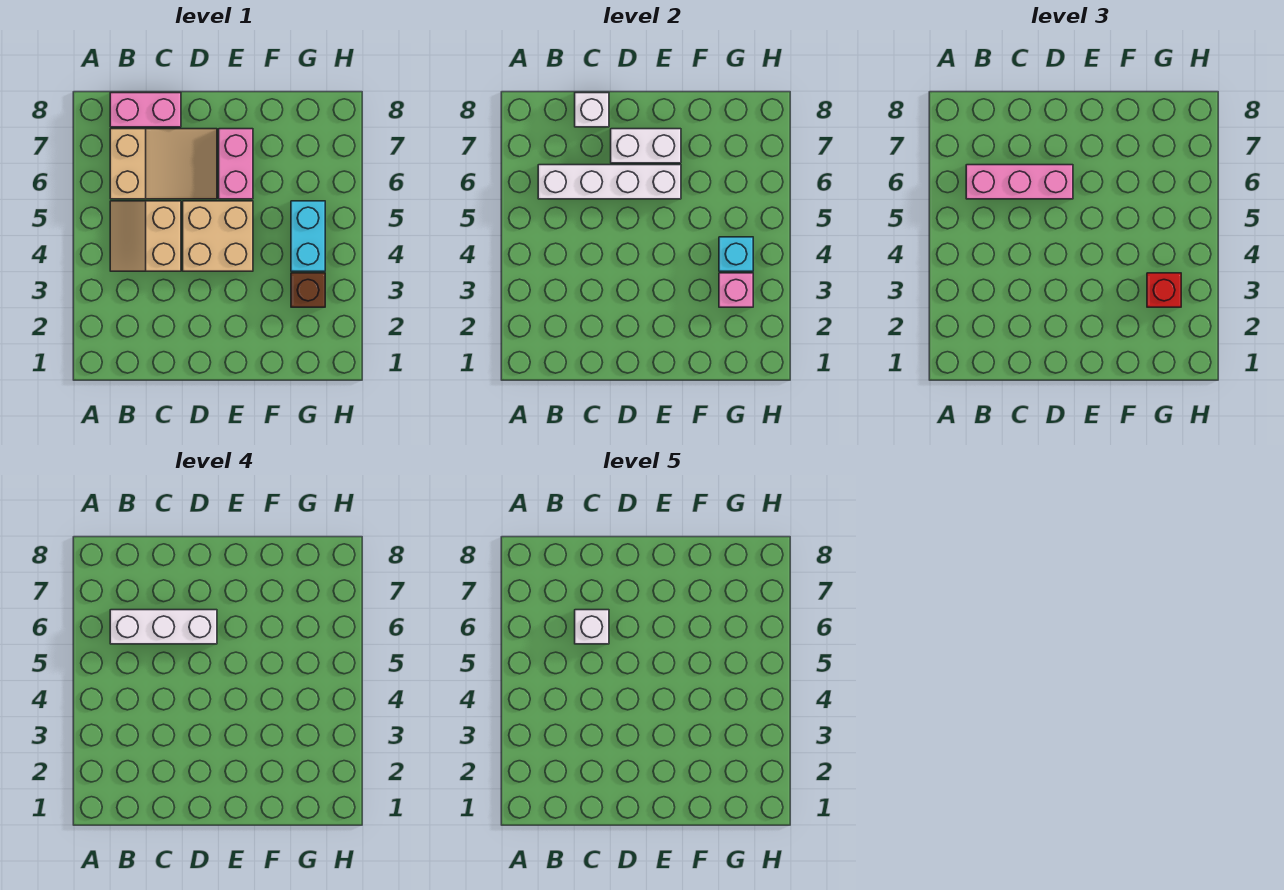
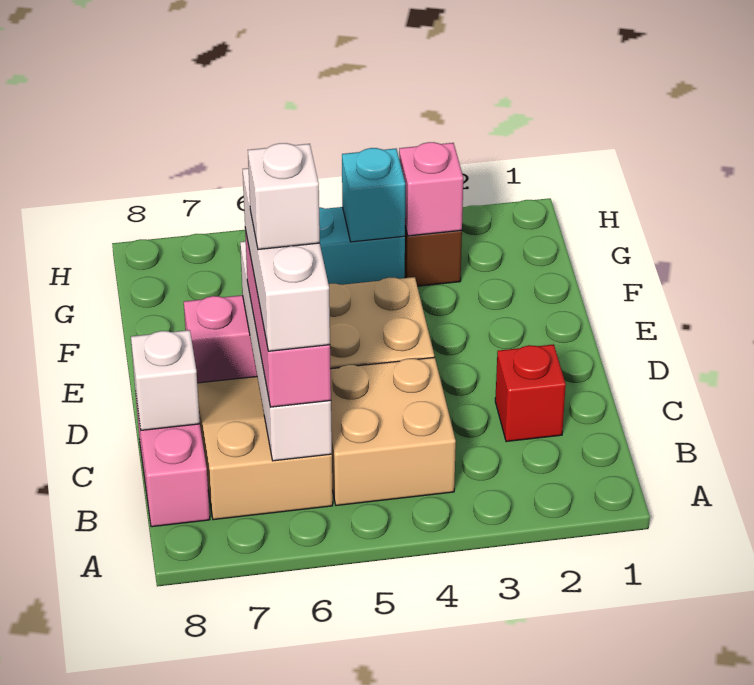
tan 2x2 slope [110,201,181,271] -> tan 2x2 brick [330,357,456,506]
white 1x2 brick [611,129,681,163] -> none
red 1x1 brick [1147,273,1181,307] -> red 1x1 brick moved to [495,344,566,442]

